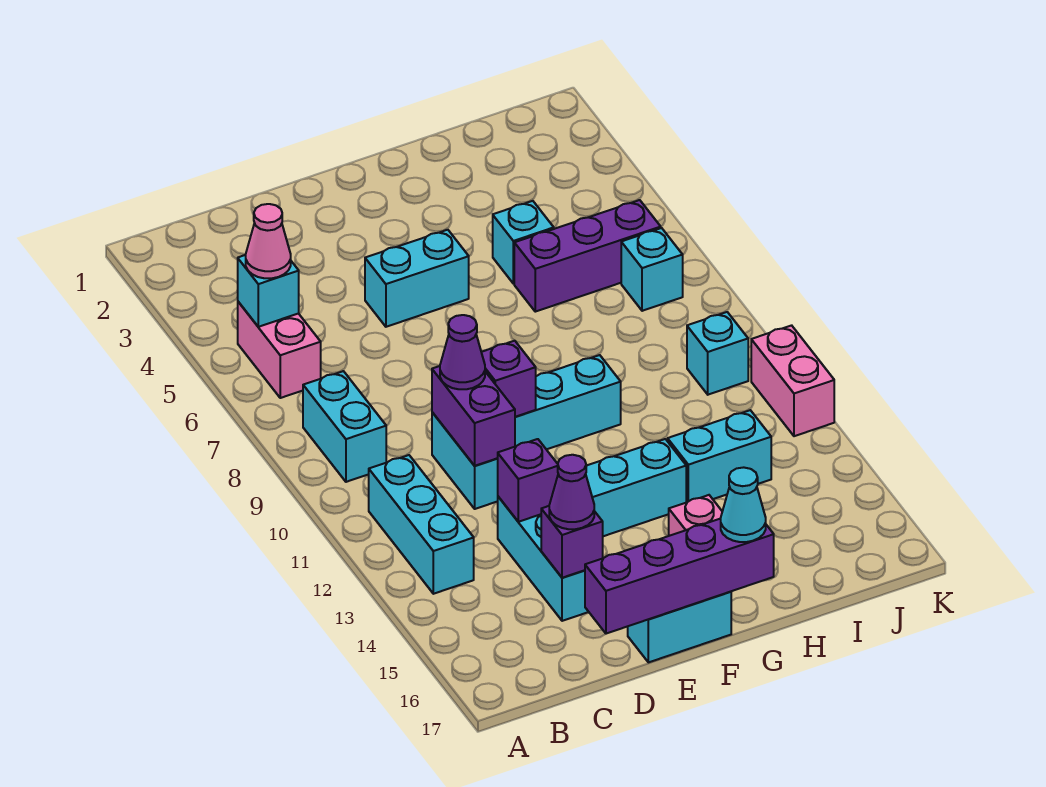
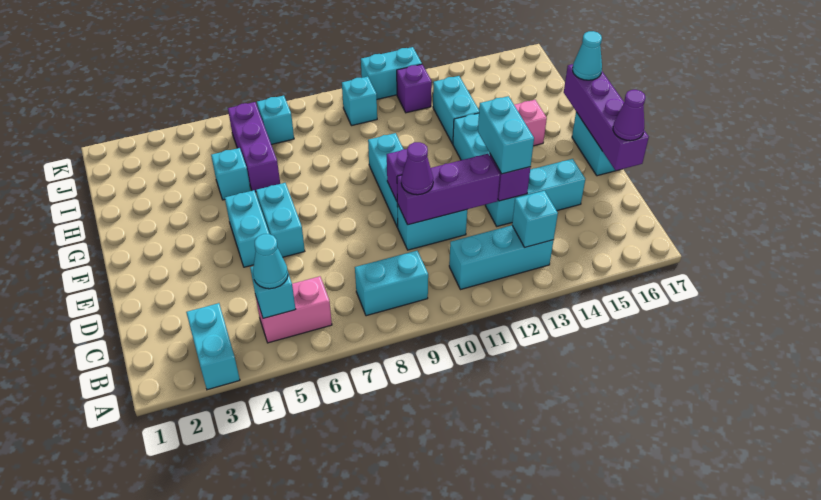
none -> cyan 1x2 brick [186,303,240,390]
pink 1x1 cone [246,204,291,278] -> cyan 1x1 cone [253,234,288,289]
none -> cyan 1x1 brick [512,191,558,247]
purple 1x2 brick [432,366,515,466] -> purple 1x3 brick [397,154,500,225]
none -> cyan 1x2 brick [478,96,534,174]
purple 1x1 brick [541,506,603,578] -> purple 1x1 brick moved to [397,64,432,113]
purple 1x1 cone [549,455,594,529] -> purple 1x1 cone moved to [613,90,646,141]
none -> cyan 1x2 brick [256,183,305,257]
pink 1x2 brick [751,325,834,436] -> cyan 1x2 brick [361,47,422,99]

